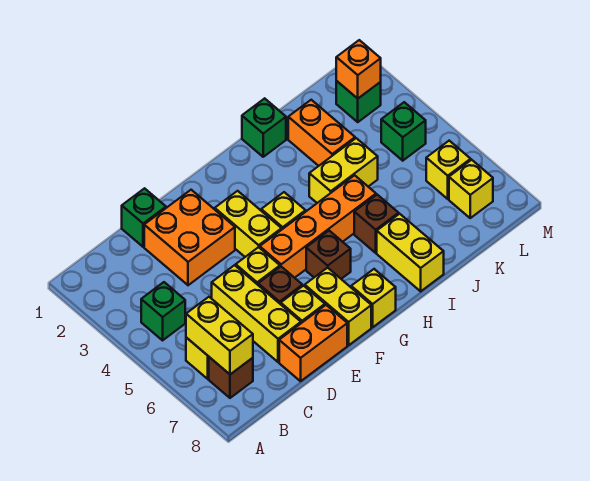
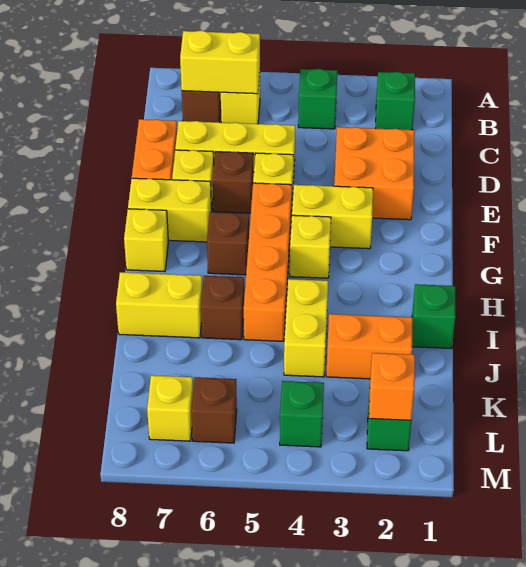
green 1x1 brick [122,188,166,247] -> green 1x1 brick moved to [376,72,415,130]
yellow 1x1 brick [426,141,471,199] -> brown 1x1 brick [191,377,237,443]

